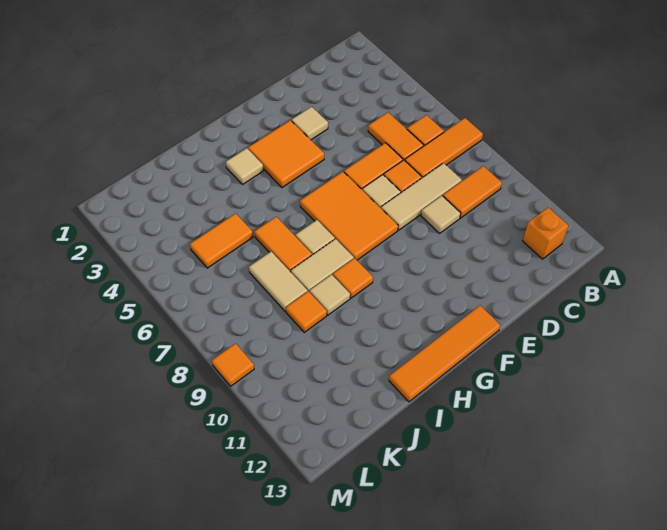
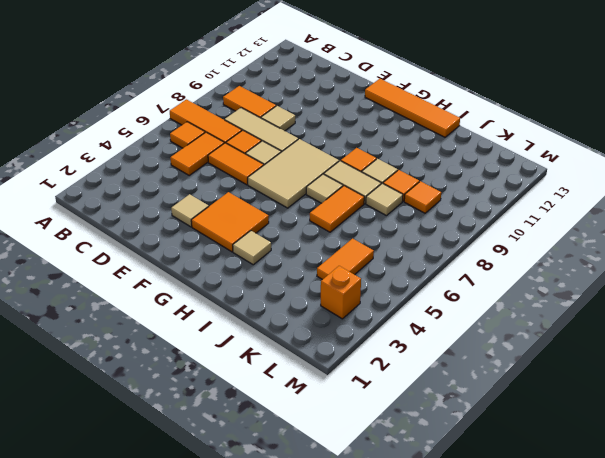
orange 1x1 brick [523,207,569,259] -> orange 1x1 brick moved to [321,266,361,319]
orange 2x3 tile [300,172,398,260] -> tan 2x3 tile [248,139,339,208]
orange 1x2 tile [190,213,253,268] -> orange 1x2 tile turned to [317,239,374,280]
tan 1x2 tile [249,252,308,311] -> tan 1x1 tile [366,183,403,216]
orange 1x1 tile [212,343,254,386] -> orange 1x1 tile moved to [404,181,441,213]

